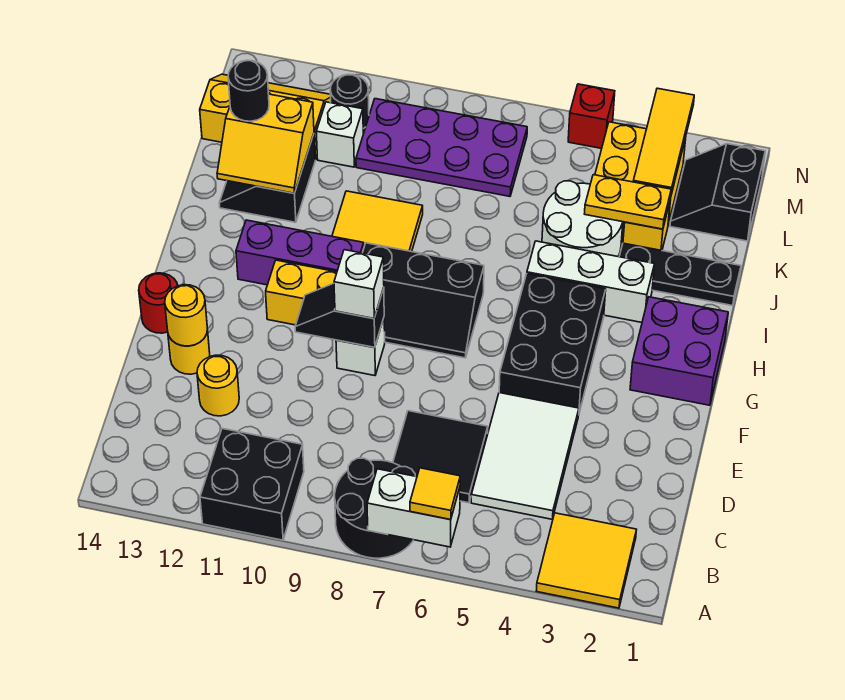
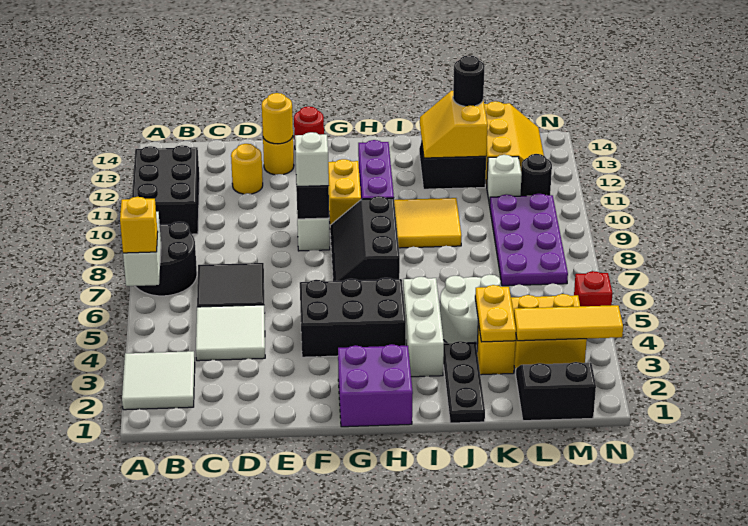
yellow 2x2 tile [536,513,637,608] -> white 2x2 tile [122,351,195,410]
yellow 1x1 tile [410,468,460,520] -> yellow 1x1 brick [120,197,158,253]
black 2x2 brick [200,429,304,540] -> black 2x3 brick [132,145,200,234]
white 2x3 tile [471,393,579,519] -> white 2x2 tile [196,305,265,361]

